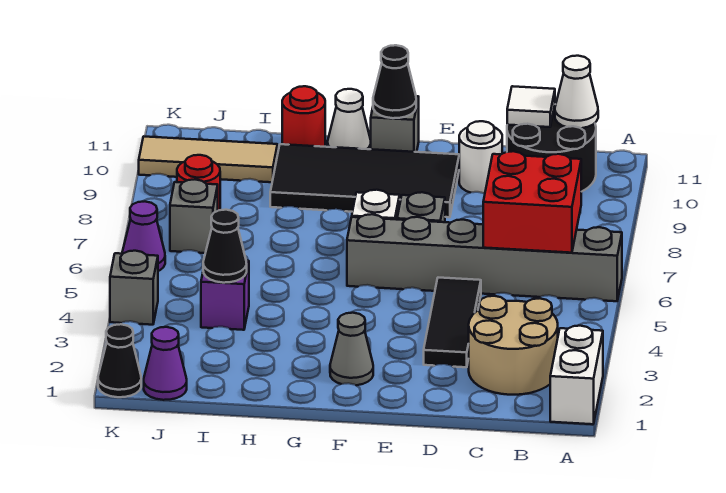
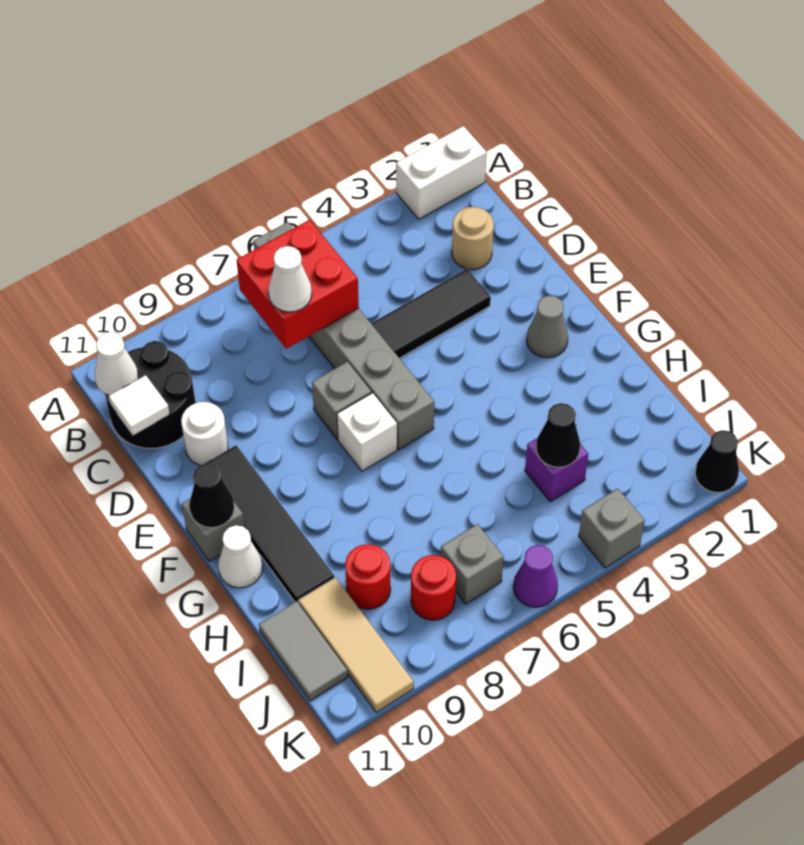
tan 2x2 round brick [469,296,558,395] -> tan 1x1 round brick [452,207,494,270]
none -> white 1x1 cone [268,246,312,312]
black 2x4 tile [270,144,459,217] -> black 1x4 tile [204,446,334,604]
red 1x1 round brick [282,86,325,147] -> red 1x1 round brick moved to [345,544,391,609]
none -> grey 1x2 tile [259,601,348,701]
purple 1x1 cone [144,327,187,400] -> none

